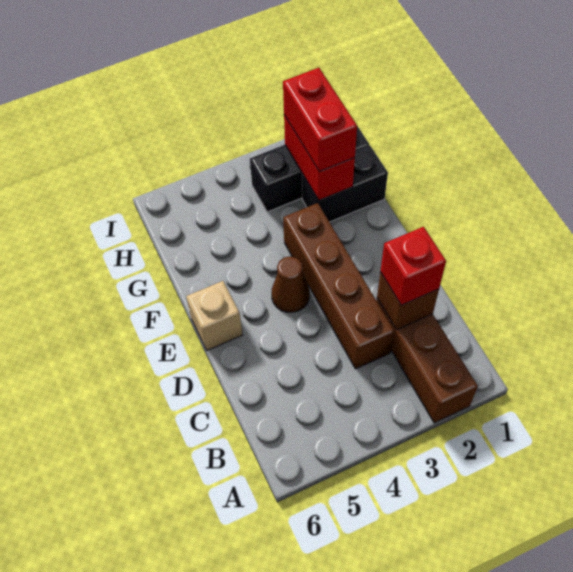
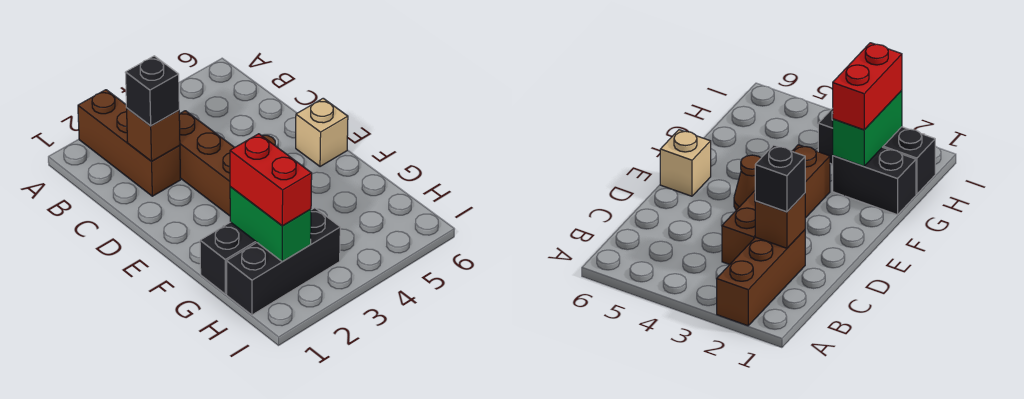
red 1x1 brick [380,227,446,305] -> black 1x1 brick [125,56,179,126]
red 1x2 brick [284,115,355,200] -> green 1x2 brick [230,187,311,262]

